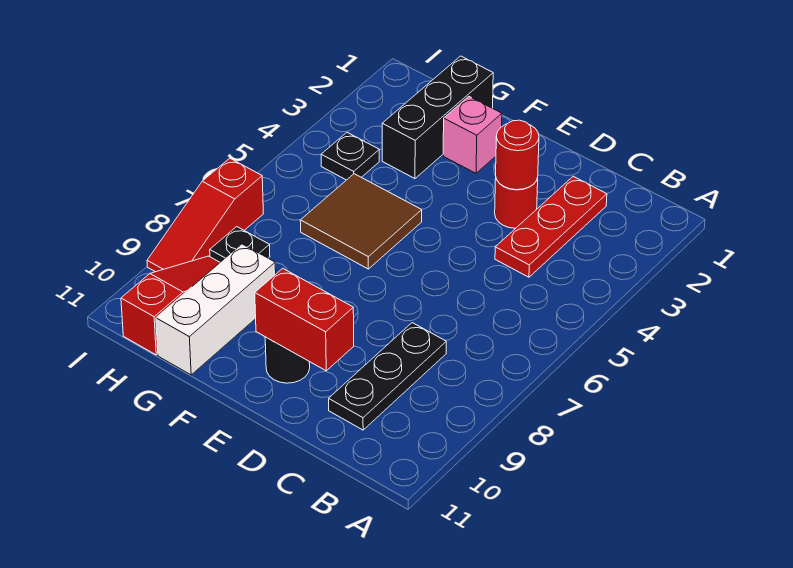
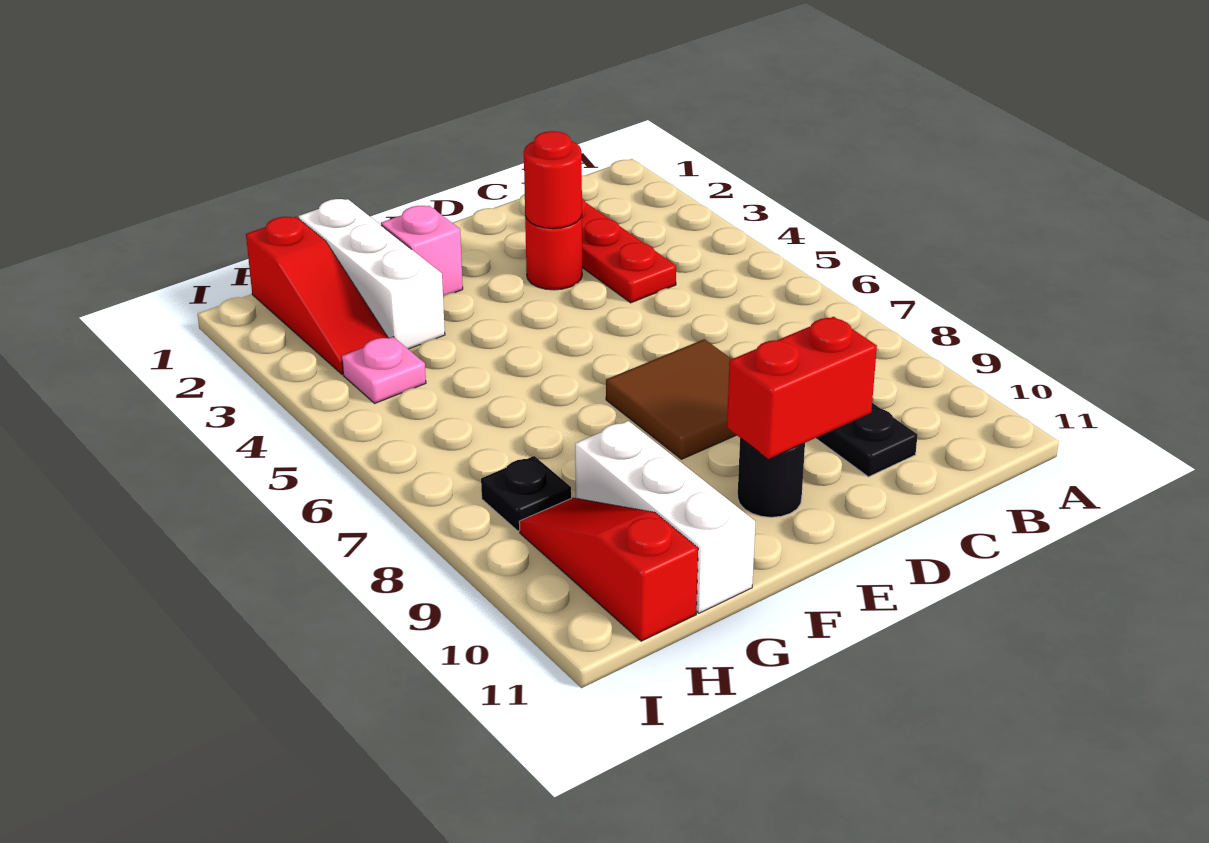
brown 2x2 tile [300,174,422,269] -> brown 2x2 tile moved to [606,339,736,459]
black 1x3 brick [382,56,493,179] -> white 1x3 brick [299,199,445,349]
black 1x1 plate [321,133,379,180] -> pink 1x1 plate [342,337,426,403]
red 1x3 slope [147,158,263,272] -> red 1x3 slope moved to [246,217,388,374]

